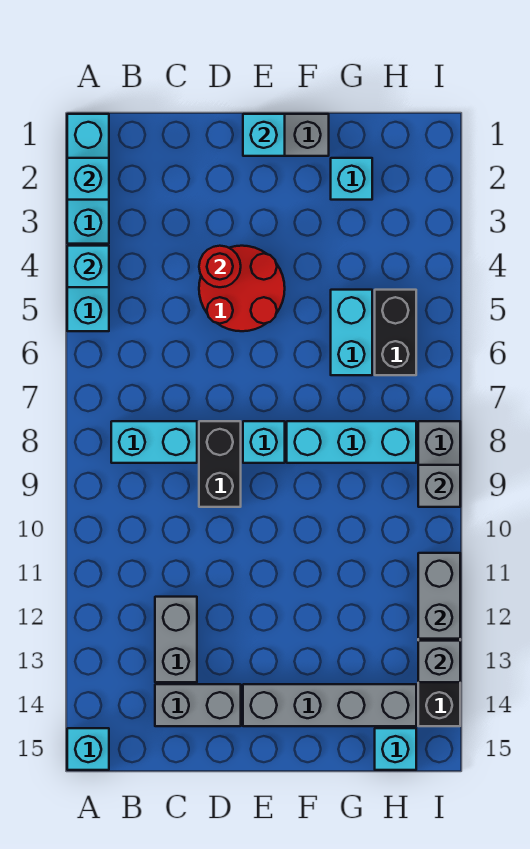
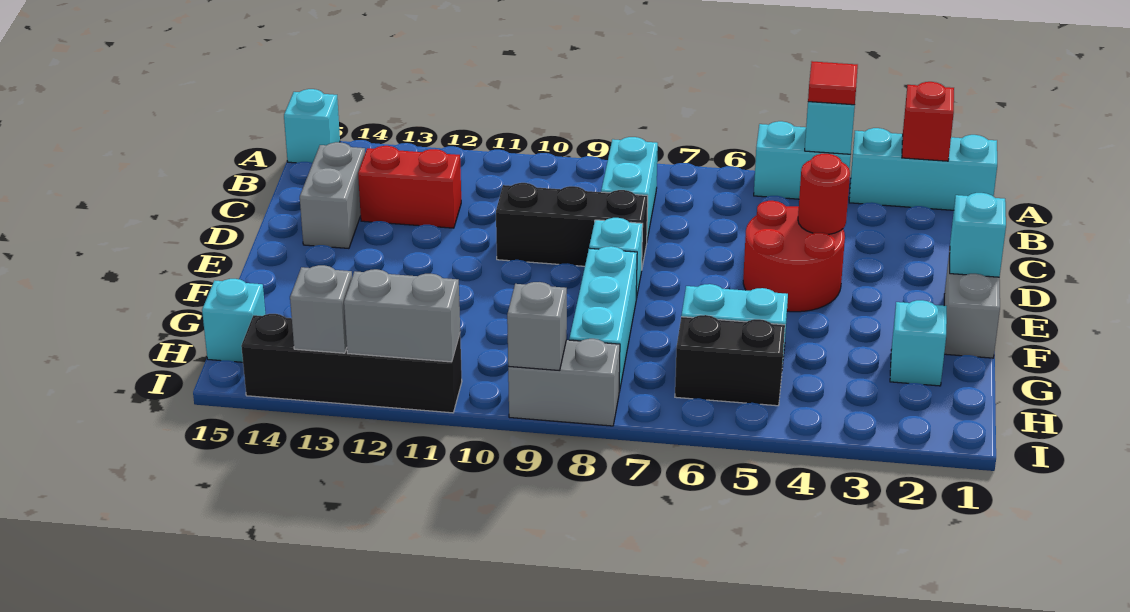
cyan 1x1 brick [67,158,109,200] -> red 1x1 brick [902,82,954,161]
none -> red 1x1 tile [808,61,858,105]
grey 1x2 brick [155,597,197,682] -> red 1x2 brick [358,146,461,228]
black 1x2 brick [199,421,241,507] -> black 1x3 brick [496,183,648,267]
grey 1x4 brick [243,684,416,726] -> none

